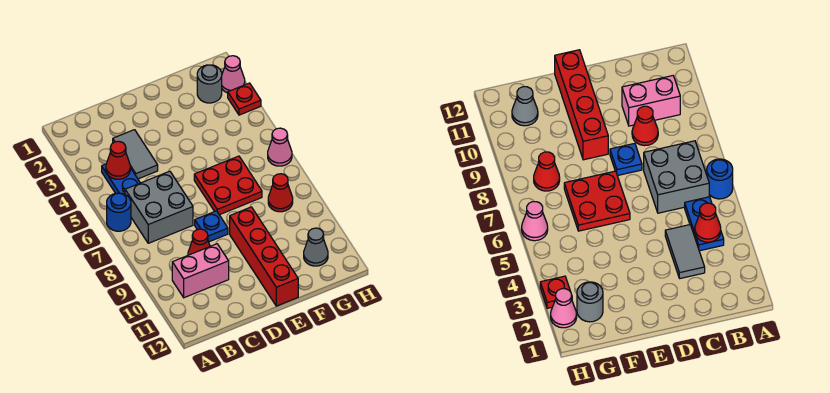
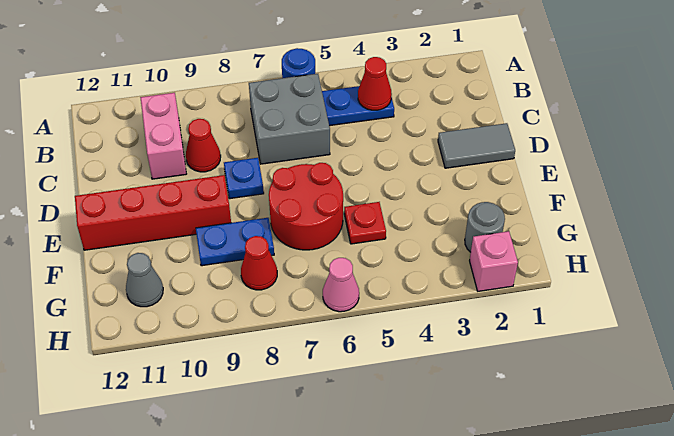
grey 1x2 tile [113,130,158,179] -> grey 1x2 tile moved to [438,123,515,168]
red 2x2 plate [194,156,262,215] -> red 2x2 round brick [269,163,343,250]
none -> blue 1x2 plate [196,218,274,266]
pink 1x1 cone [222,56,245,93] -> pink 1x1 brick [470,231,518,291]
red 1x1 plate [228,83,261,115] -> red 1x1 plate moved to [344,202,386,244]

